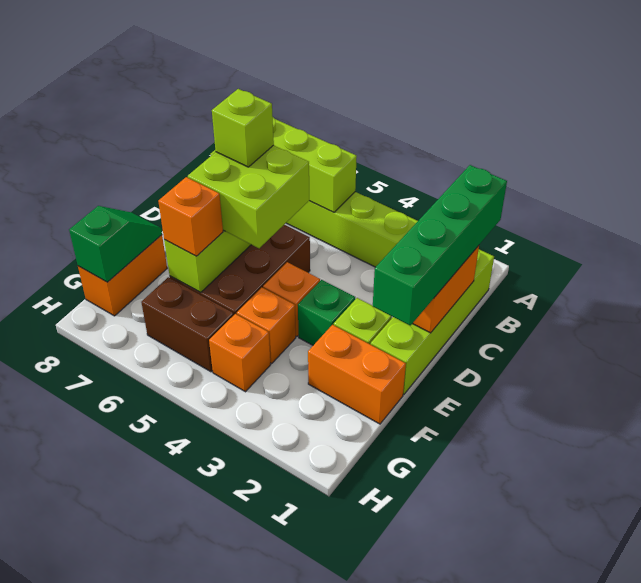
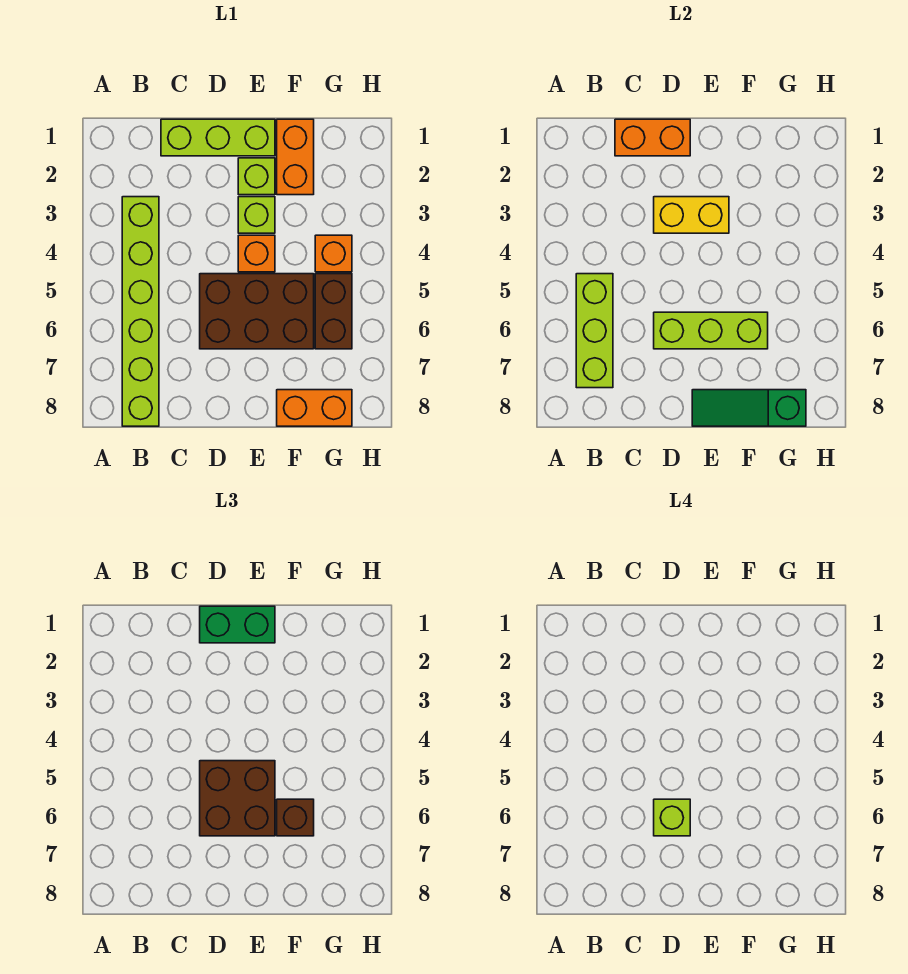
lime 1x4 brick [371,249,494,394] -> lime 1x3 brick [161,119,275,156]
green 1x4 brick [373,165,507,326] -> green 1x2 brick [200,606,275,643]
none -> yellow 1x2 brick [654,197,729,233]
lime 2x2 brick [188,145,309,248] -> brown 2x2 brick [200,761,275,836]
green 1x1 brick [298,280,355,345] -> lime 1x1 brick [238,197,275,233]
orange 1x1 brick [237,288,296,363] -> none
orange 1x1 brick [158,177,223,256] -> brown 1x1 brick [277,799,314,836]
green 1x2 slope [69,206,162,282] -> green 1x3 slope [692,390,806,426]

